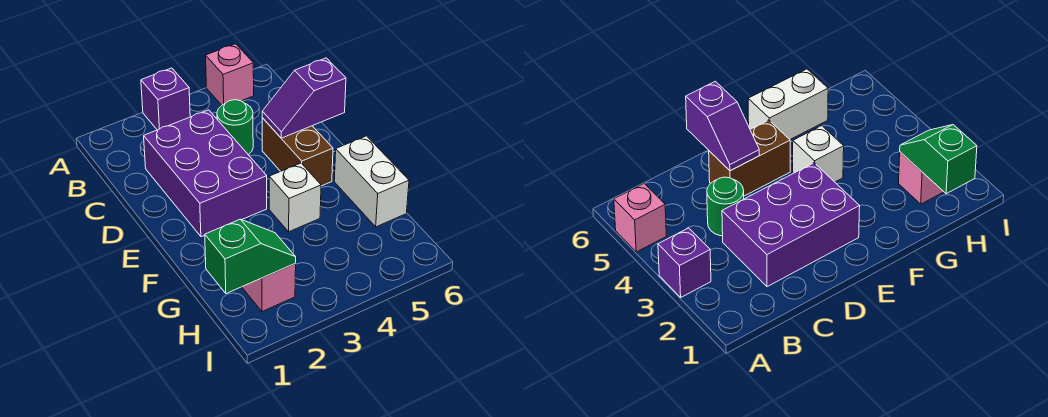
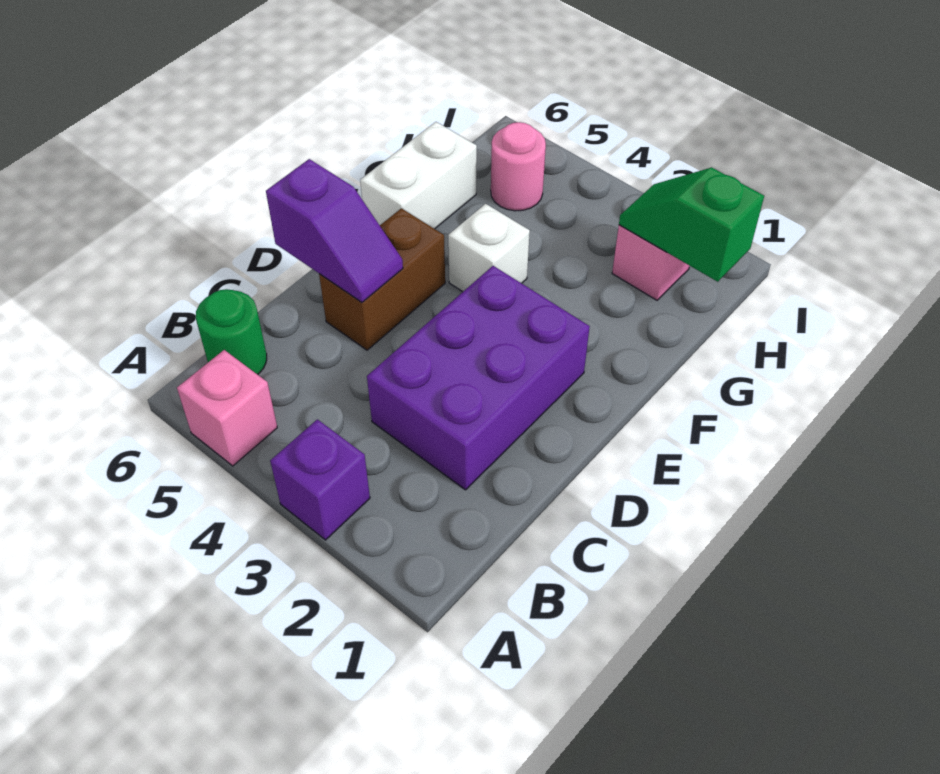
green 1x1 round brick [217,100,253,155] -> green 1x1 round brick moved to [196,289,267,375]
none -> pink 1x1 round brick [491,122,546,211]

